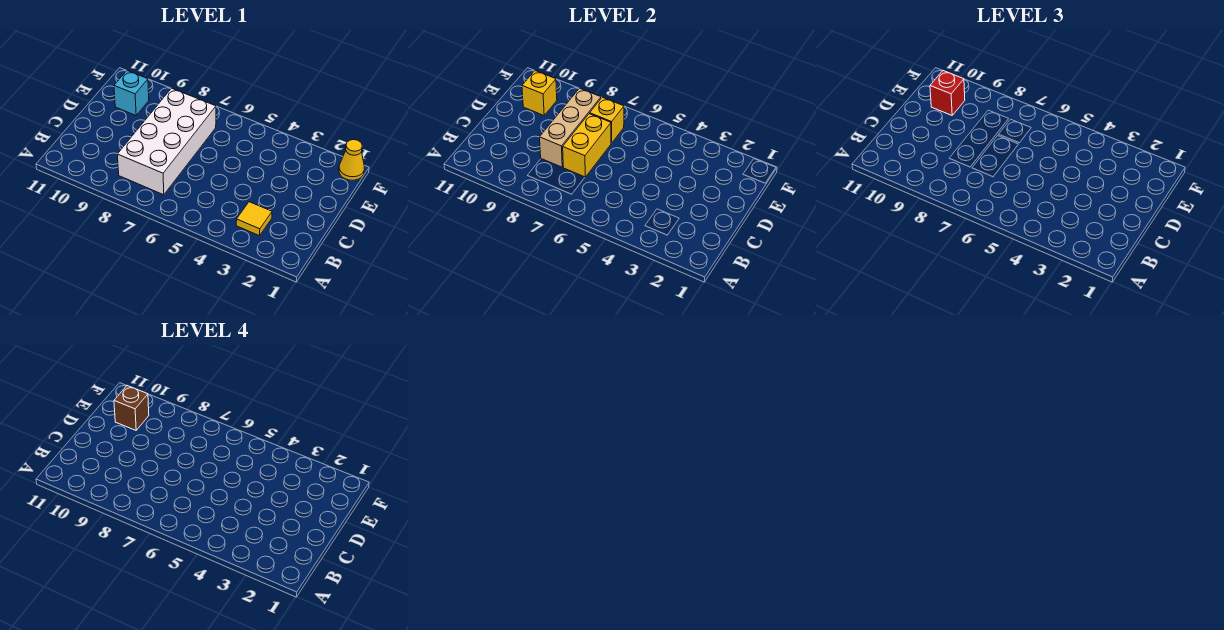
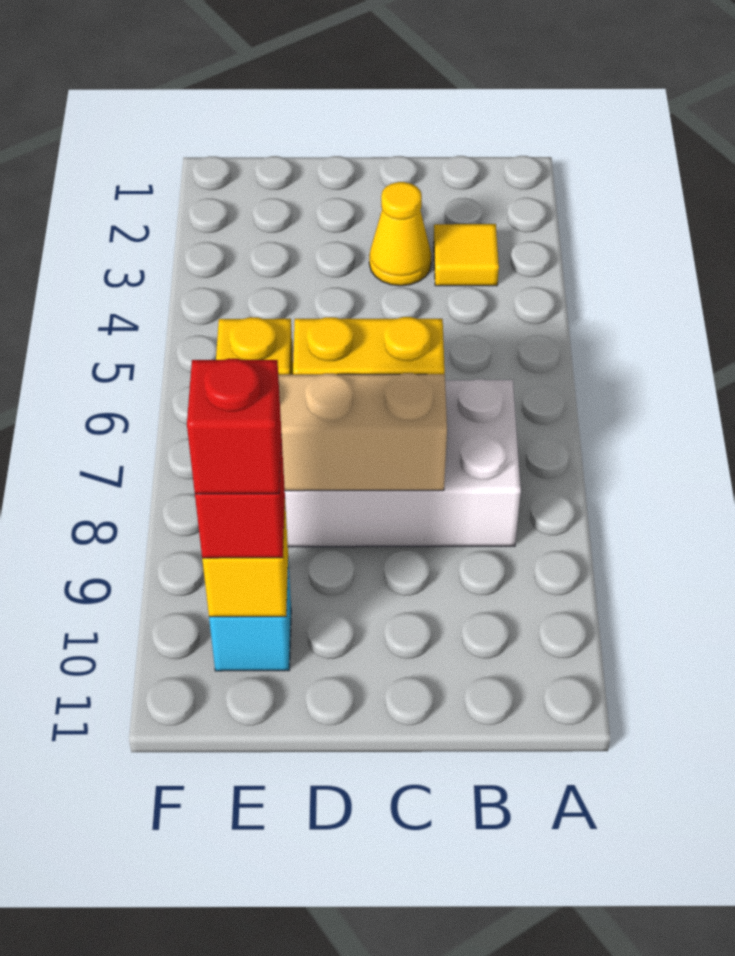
brown 1x1 brick [114,386,149,430] -> red 1x1 brick [187,359,281,494]
yellow 1x1 cone [339,140,364,180] -> yellow 1x1 cone moved to [369,182,432,286]

